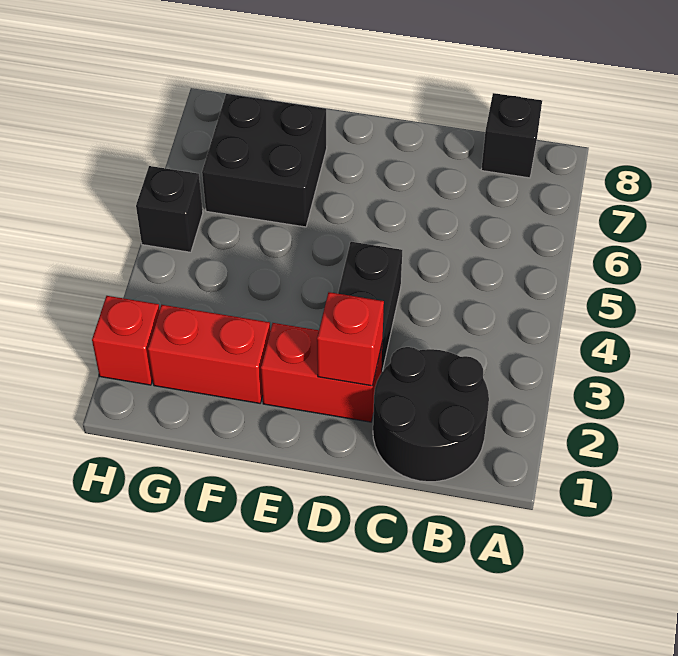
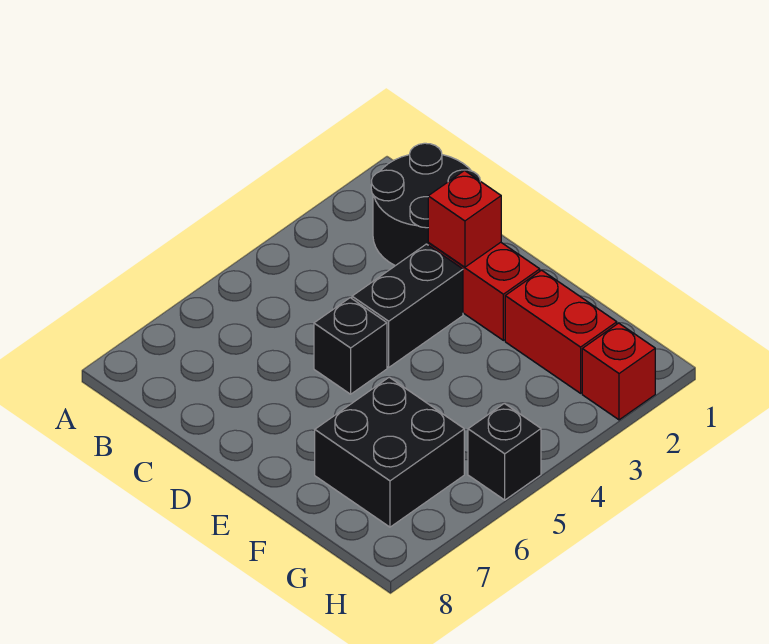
black 1x1 brick [481,93,542,178] -> black 1x1 brick moved to [314,298,387,394]

